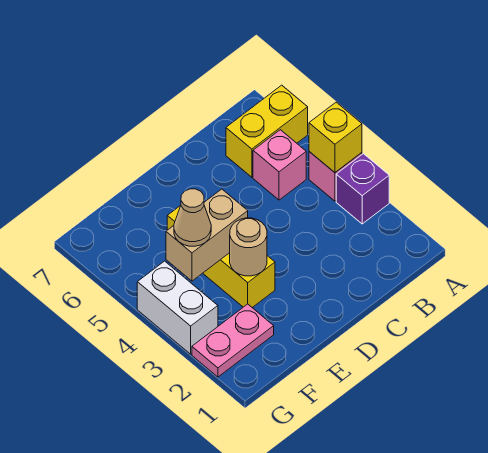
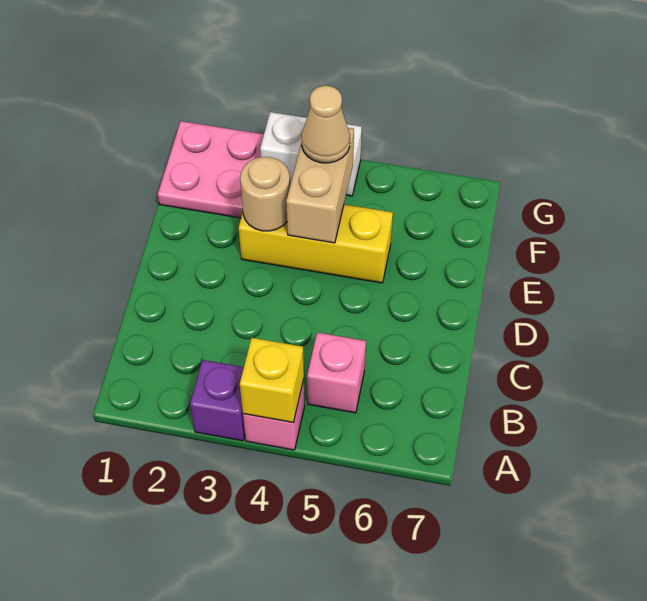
yellow 1x2 brick [226,85,308,177] -> none
pink 1x2 plate [192,304,274,377] -> pink 2x2 plate [158,121,264,218]

